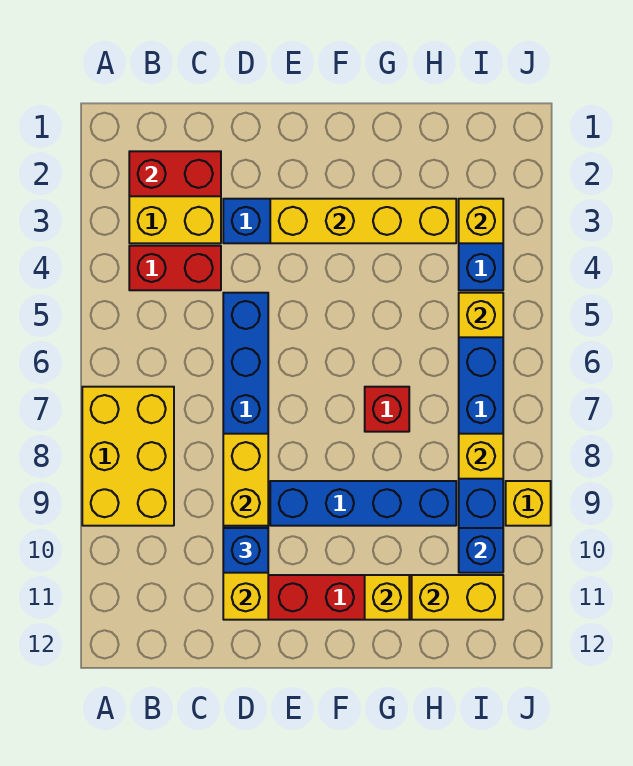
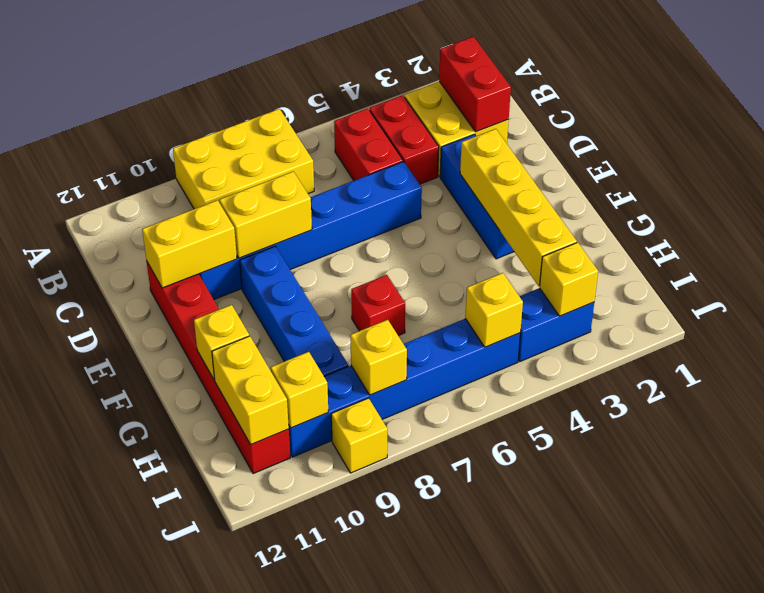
none -> red 1x2 brick [334,108,403,180]
blue 1x1 brick [223,528,268,573] -> none
blue 1x1 brick [459,528,503,573] -> yellow 1x1 brick [271,352,328,428]

